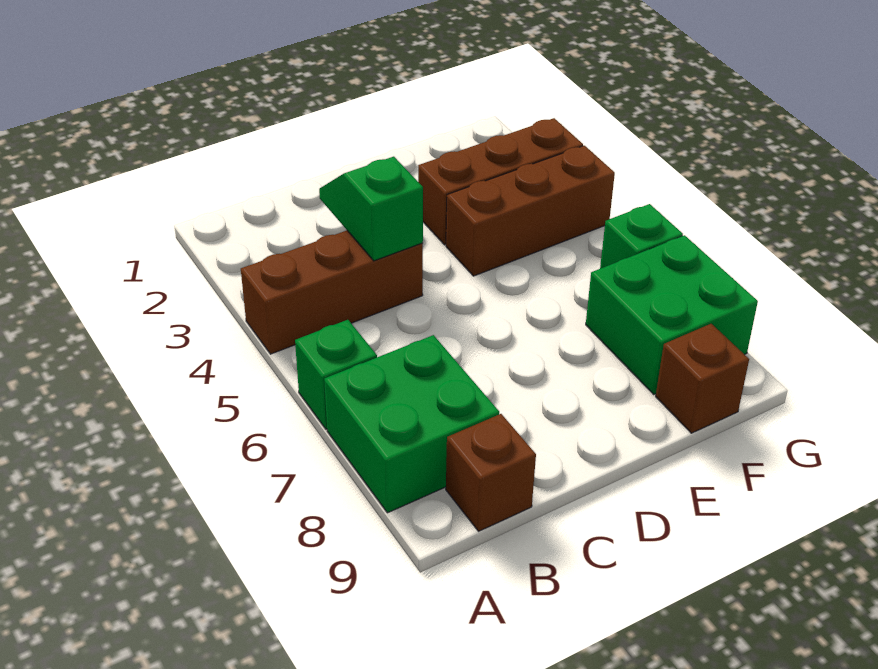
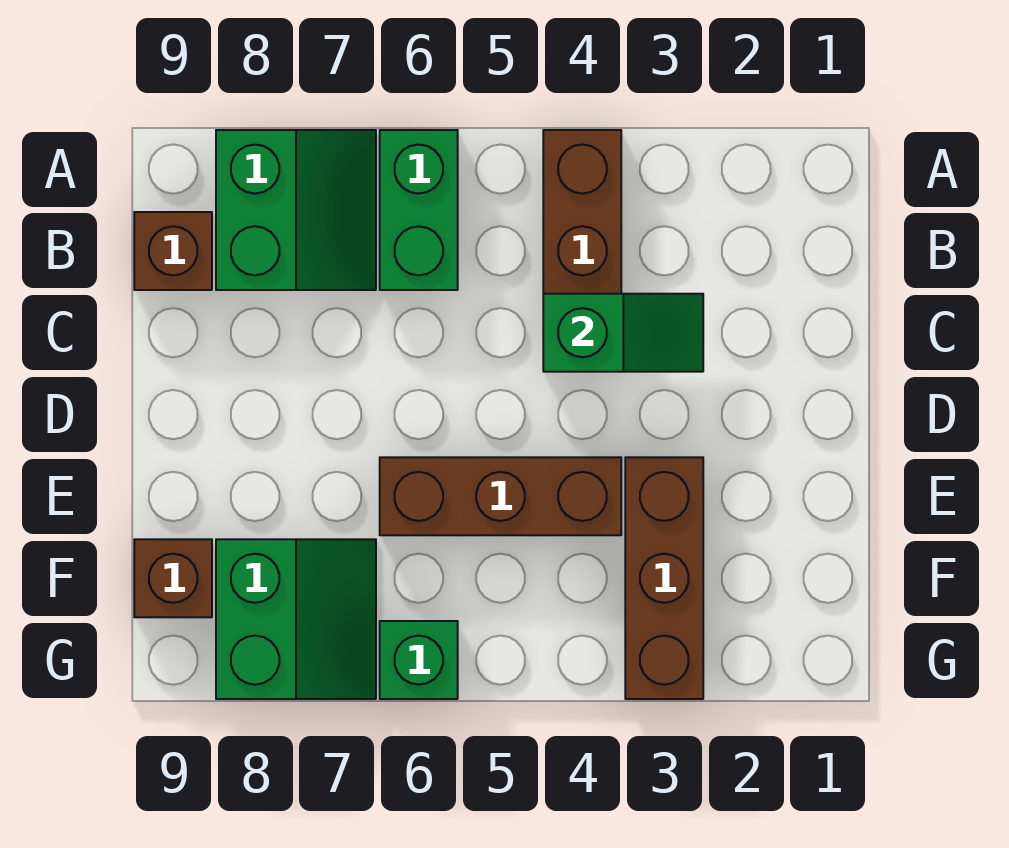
green 1x1 brick [295,320,377,429] -> green 1x2 brick [380,130,458,290]
green 2x2 brick [324,335,499,513] -> green 2x2 slope [216,130,376,290]
brown 1x3 brick [446,146,615,276] -> brown 1x3 brick turned to [380,457,621,535]
green 2x2 brick [586,235,758,395] -> green 2x2 slope [216,539,376,699]

